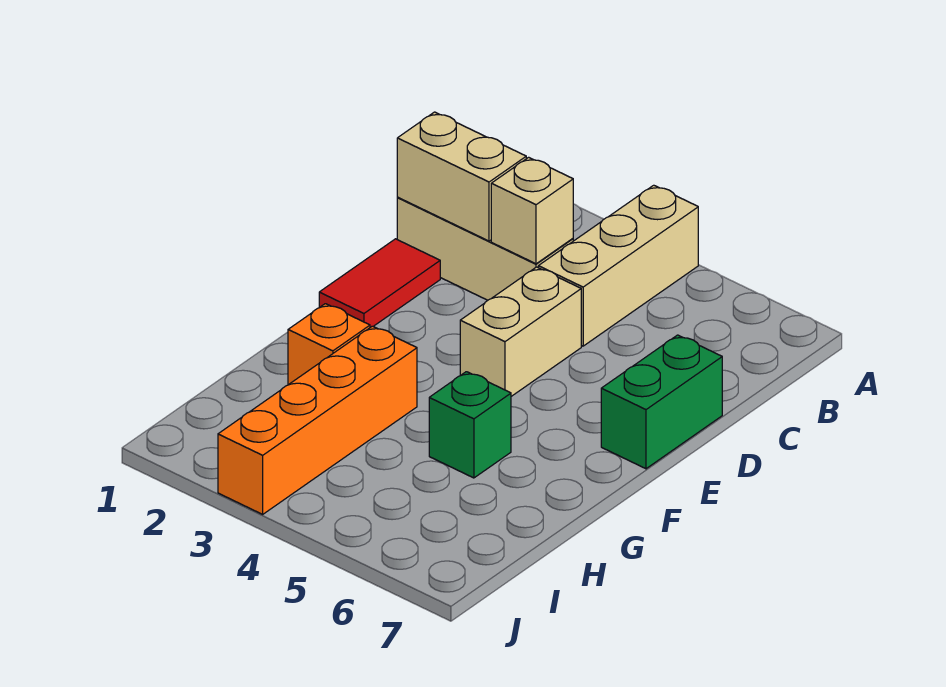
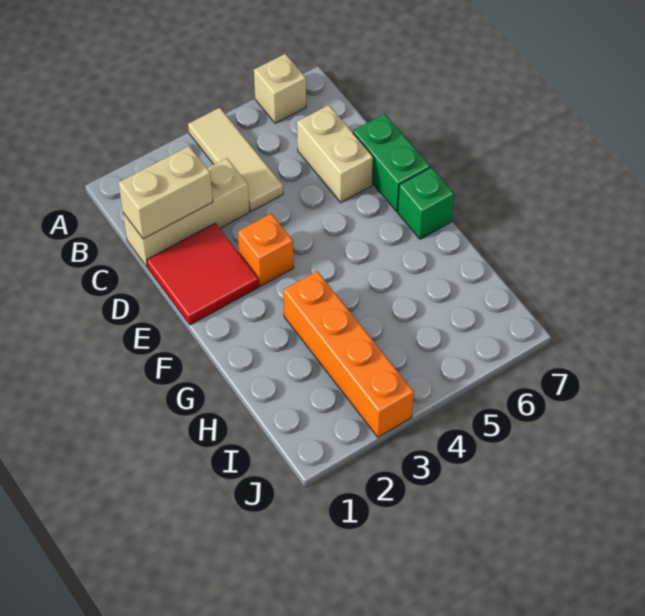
tan 1x3 brick [538,185,698,346] -> tan 1x3 tile [188,108,283,212]
tan 1x1 brick [491,157,573,264] -> tan 1x1 brick moved to [254,54,306,123]
red 1x2 tile [319,239,440,327] -> red 2x2 tile [147,223,259,325]
tan 1x2 brick [460,267,581,396] -> tan 1x2 brick moved to [297,105,373,202]
orange 1x1 brick [288,304,370,385] -> orange 1x1 brick moved to [238,214,294,286]
green 1x1 brick [429,372,511,478] -> green 1x1 brick moved to [398,167,454,239]

